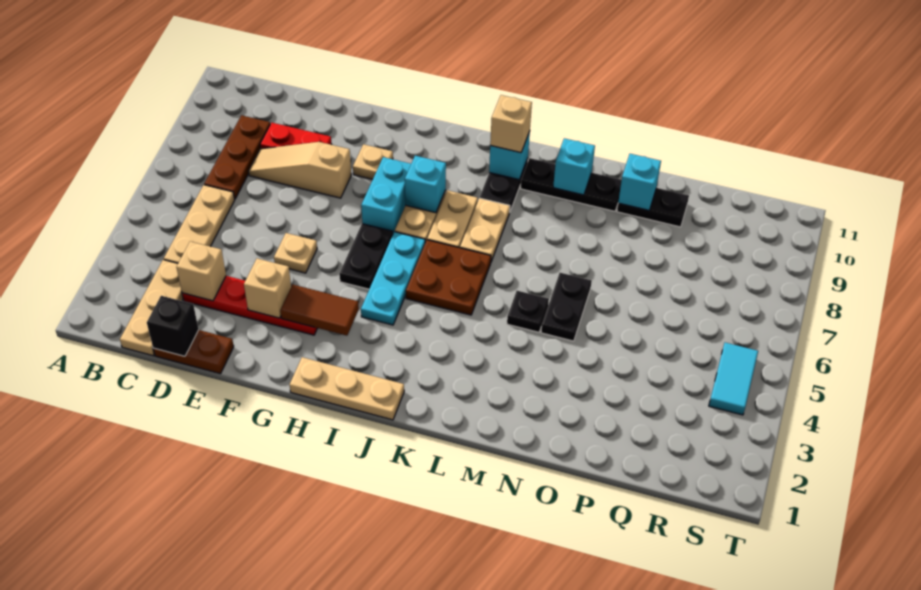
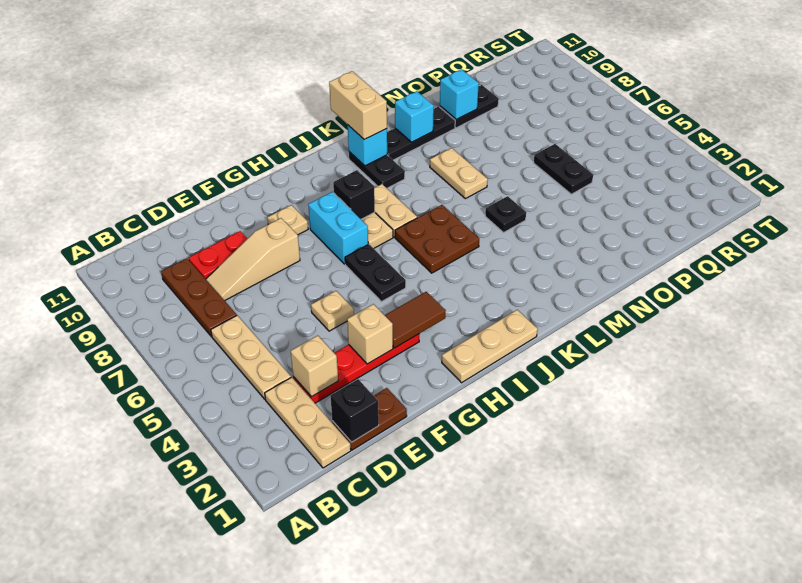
cyan 1x3 plate [361,232,425,325] -> none
cyan 1x1 brick [405,156,446,213] -> black 1x1 brick [333,170,375,219]
tan 1x2 plate [460,198,510,261] -> tan 1x2 plate moved to [430,148,488,199]
tan 1x1 brick [490,95,532,153] -> tan 1x2 brick [329,71,387,140]
black 1x2 plate [541,273,592,341] -> black 1x2 plate moved to [534,144,593,194]
cyan 1x2 tile [709,343,758,415] -> none

